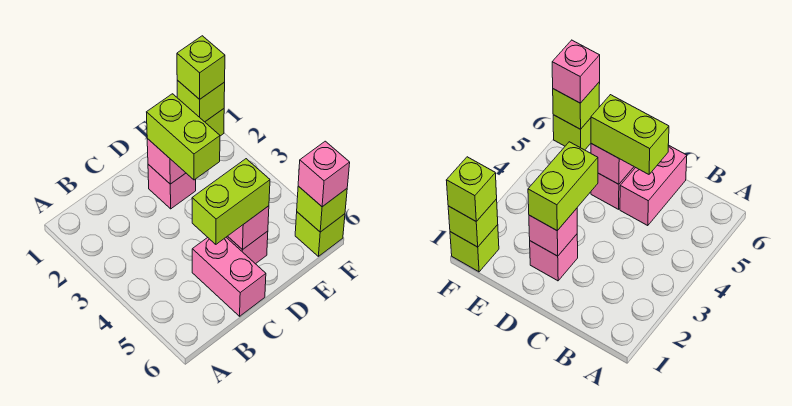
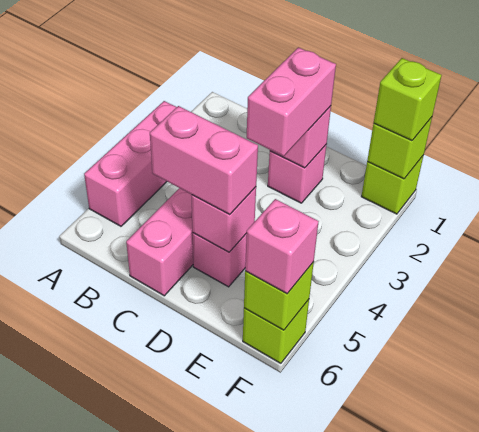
none -> pink 1x3 brick [84,101,177,226]
lime 1x2 brick [192,159,270,244] -> pink 1x2 brick [150,106,258,215]
lime 1x2 brick [147,94,220,180] -> pink 1x2 brick [247,47,336,156]

